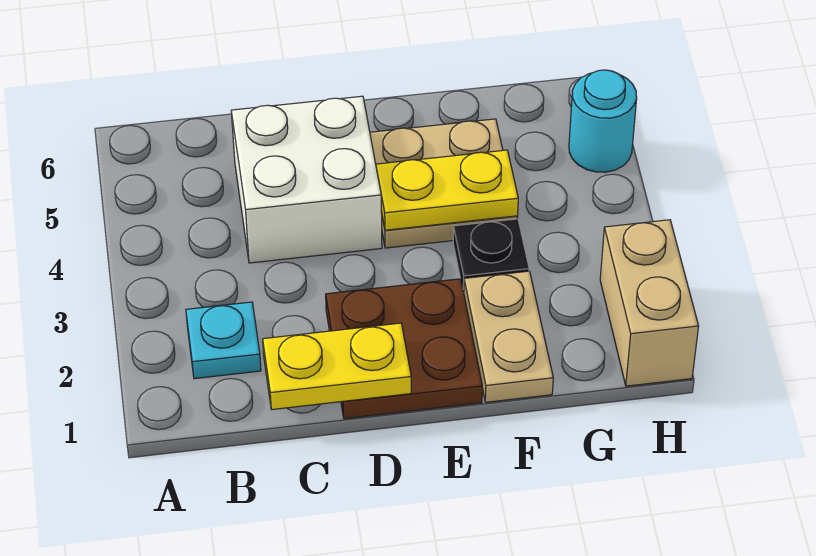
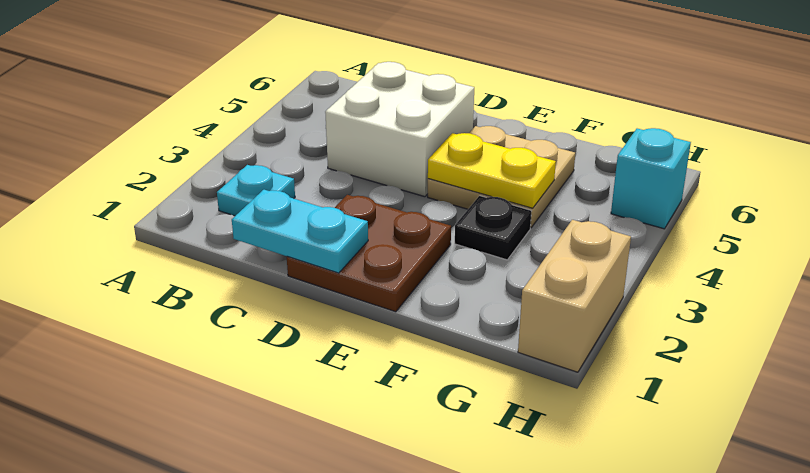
yellow 1x2 plate [263,323,411,410] -> cyan 1x2 plate [232,190,368,273]
tan 1x2 plate [464,271,553,402] -> none
cyan 1x1 round brick [569,70,637,172] -> cyan 1x1 brick [611,128,691,229]

